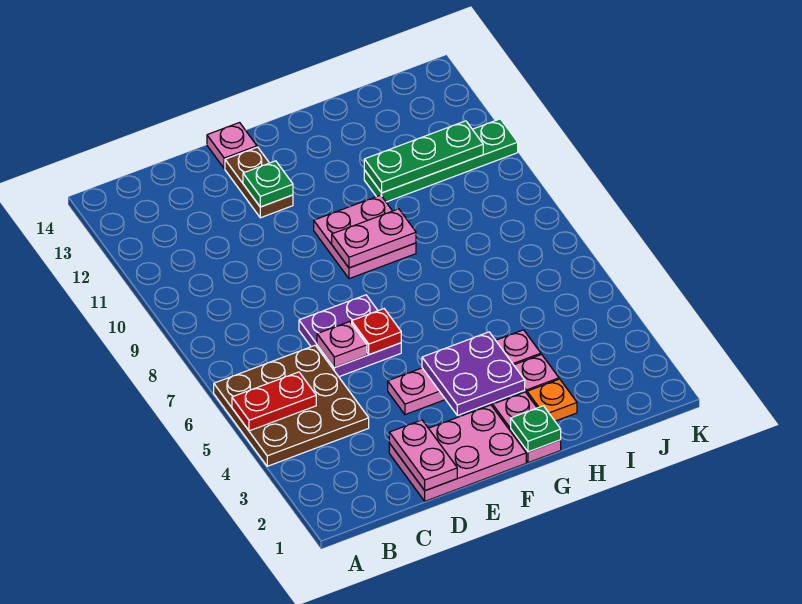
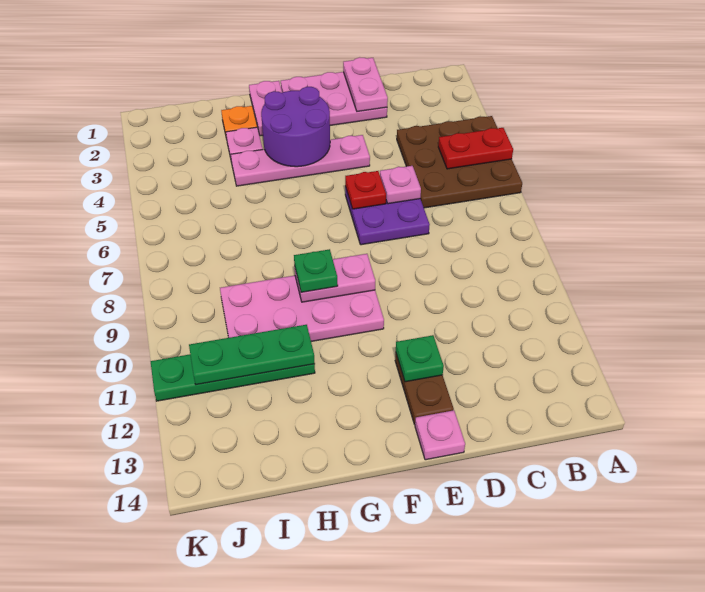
purple 2x2 plate [422,332,525,415] -> purple 2x2 round brick [261,87,330,167]
pink 2x2 plate [314,195,416,279] -> pink 2x4 plate [220,276,384,341]
green 1x1 plate [511,406,561,452] -> green 1x1 plate moved to [294,249,338,292]

